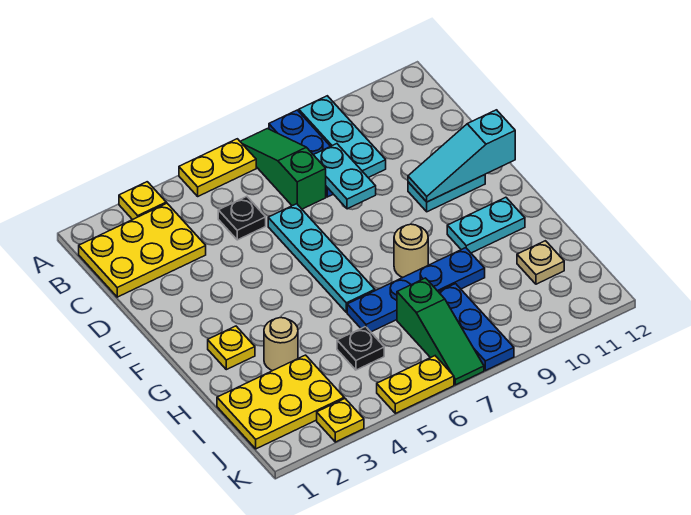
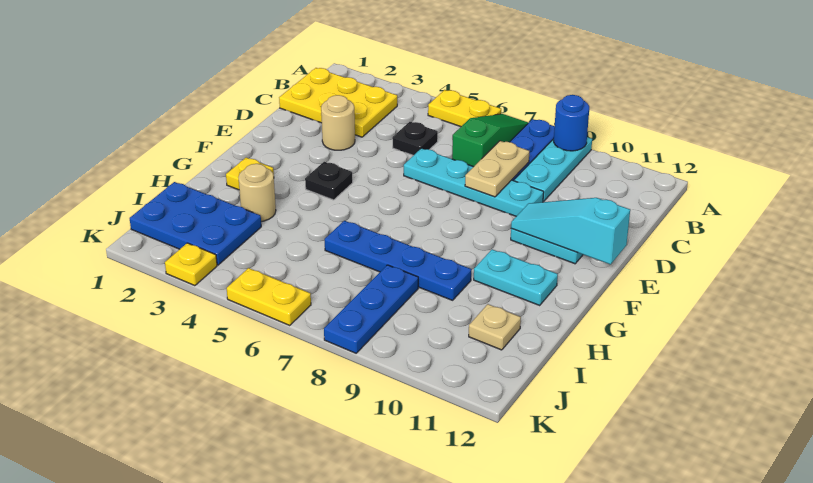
yellow 1x1 plate [119,182,166,220] -> none
none -> blue 1x1 round brick [554,95,589,151]
cyan 1x2 plate [314,144,376,209] -> tan 1x2 plate [465,141,529,197]
cyan 1x4 plate [268,204,375,312] -> cyan 1x4 plate turned to [404,148,544,216]
tan 1x1 round brick [394,224,428,277] -> tan 1x1 round brick moved to [321,95,355,150]
yellow 2x3 plate [217,355,344,449] -> blue 2x3 plate [130,182,261,265]
black 1x1 plate [337,327,384,370] -> black 1x1 plate moved to [305,162,353,200]
green 1x3 slope [397,278,484,385] -> none

